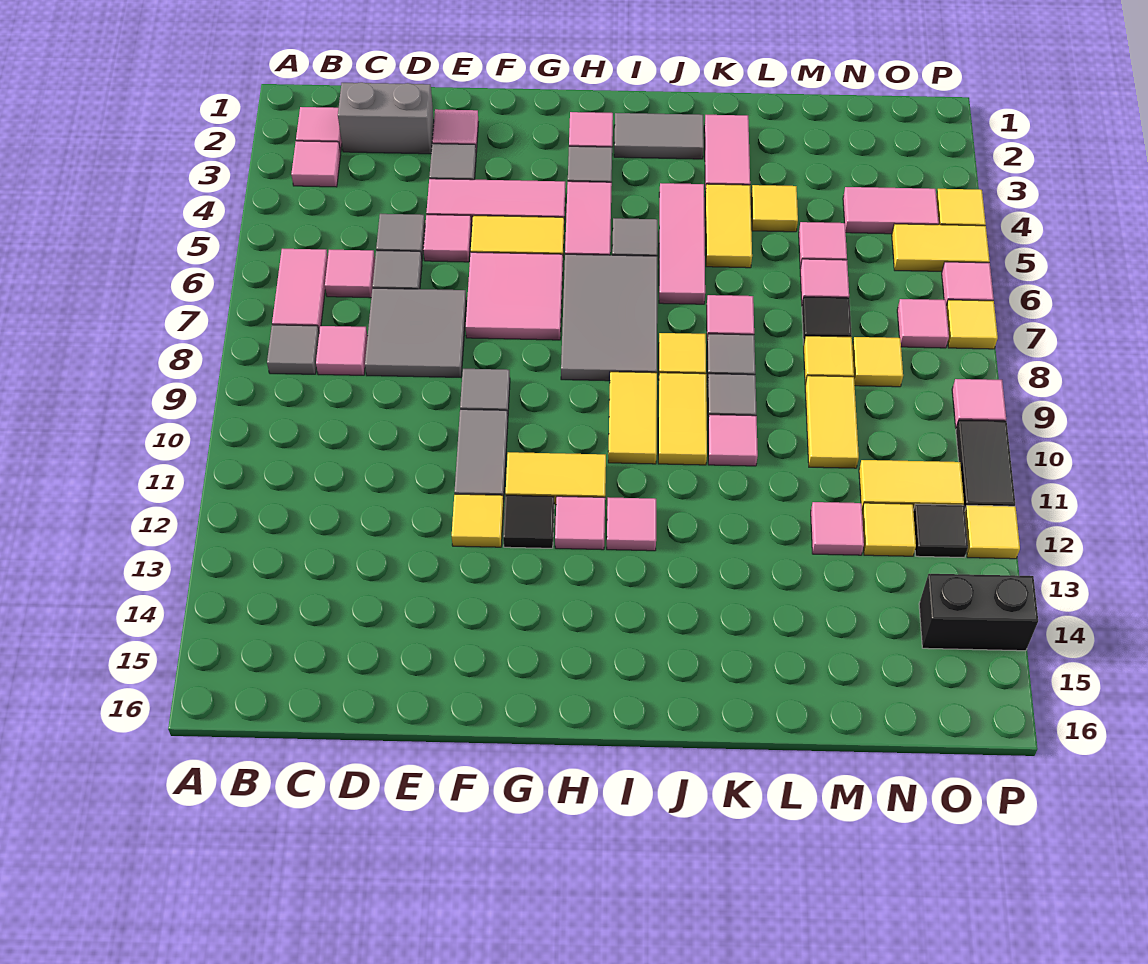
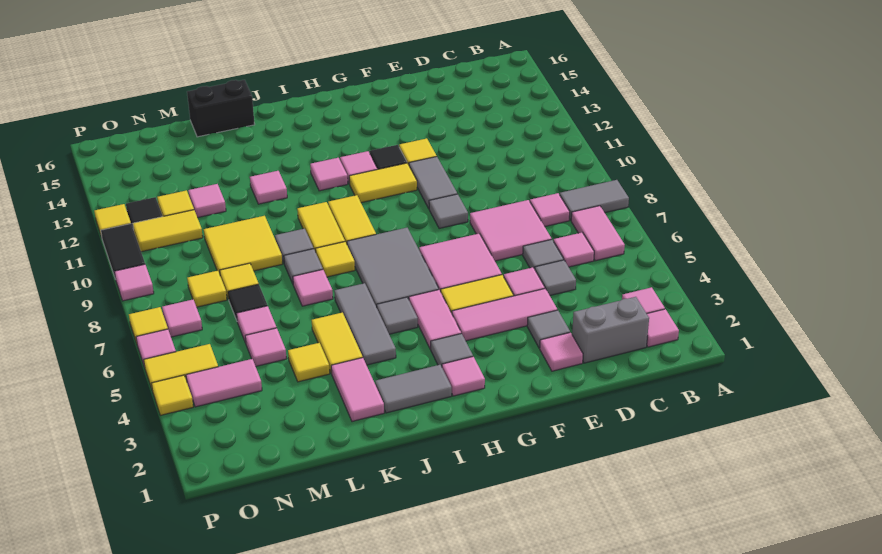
grey 1x1 tile [267,325,319,374] -> grey 1x2 tile [560,180,629,220]
grey 2x2 tile [365,288,466,377] -> pink 2x2 tile [470,200,552,261]
pink 1x3 tile [659,183,705,304] -> grey 1x3 tile [334,283,396,365]
pink 1x1 tile [708,415,758,466] -> pink 1x1 tile moved to [250,171,287,204]
yellow 1x2 tile [805,376,859,468] -> yellow 2x2 tile [204,216,282,274]
black 1x2 brick [919,574,1038,651] -> black 1x2 brick moved to [187,80,255,137]

